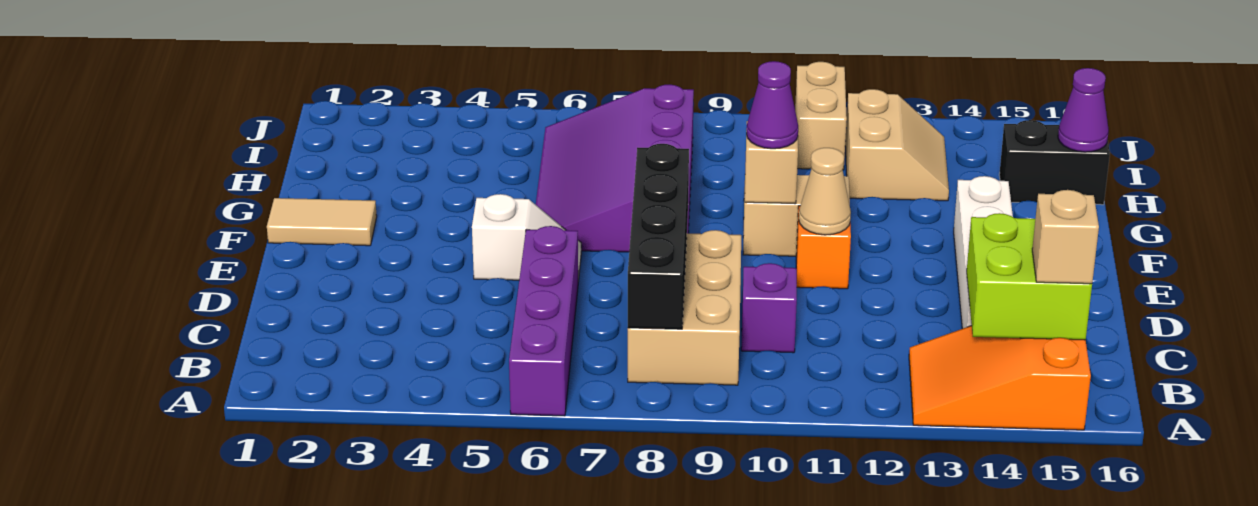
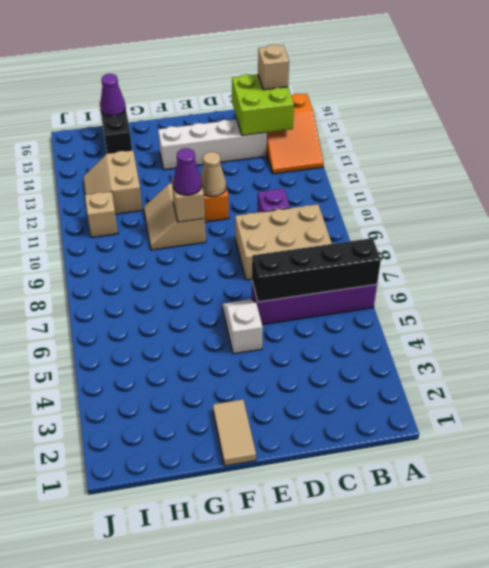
black 1x4 brick [628,144,689,329] -> black 1x4 brick moved to [252,238,381,302]
purple 3x4 slope [536,85,694,252] -> none
tan 2x2 slope [845,89,949,201] -> tan 2x2 slope turned to [83,151,142,214]
tan 1x2 brick [795,62,847,170] -> tan 1x1 brick [85,191,118,237]

